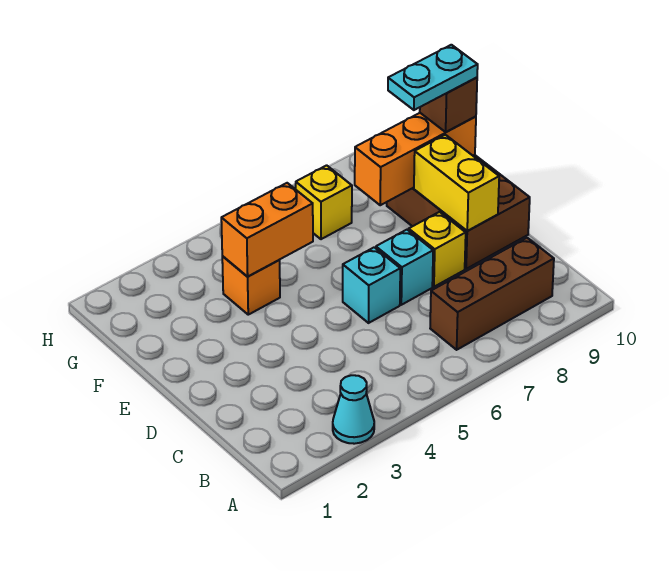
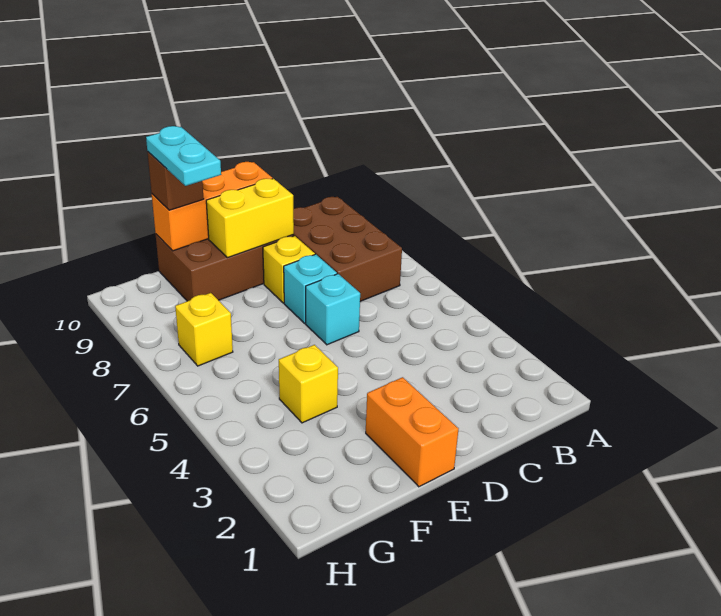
cyan 1x1 cone [333,375,374,444] -> none
brown 1x3 brick [430,238,554,350] -> brown 2x3 brick [293,197,402,302]
orange 1x1 brick [222,256,280,315] -> yellow 1x1 brick [279,345,338,423]
orange 1x2 brick [221,183,313,276] -> orange 1x2 brick moved to [366,377,458,487]
orange 1x3 brick [355,113,476,205] -> orange 1x3 brick turned to [152,162,272,251]

